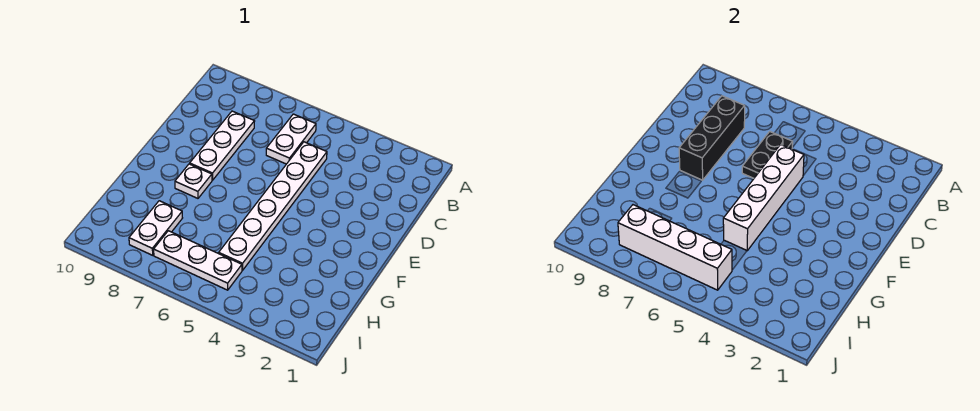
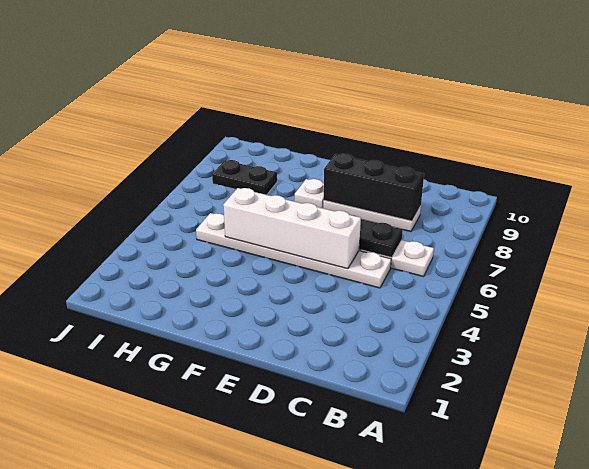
white 1x2 plate [129,201,182,255] -> black 1x2 plate [212,160,277,195]
white 1x3 plate [154,231,242,290] -> none
white 1x4 brick [618,205,732,290] -> none

